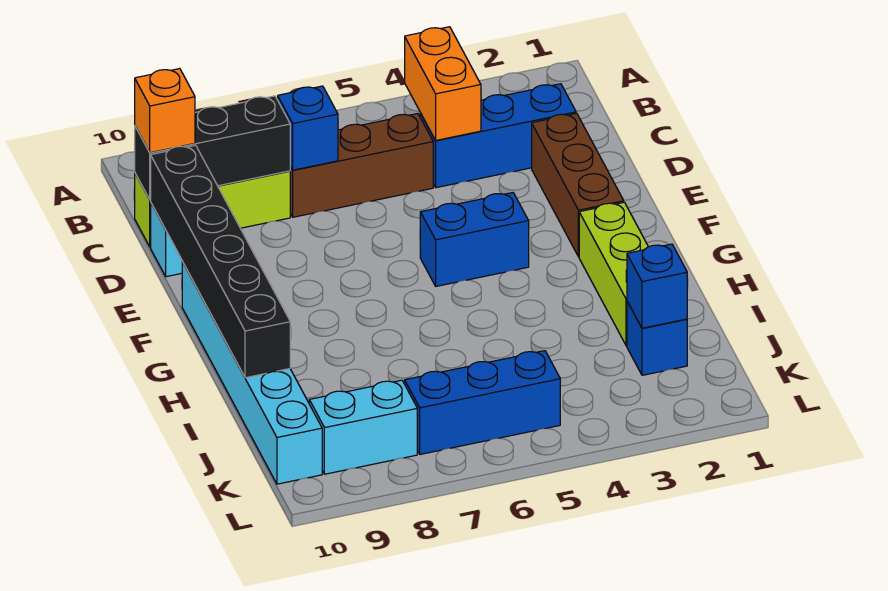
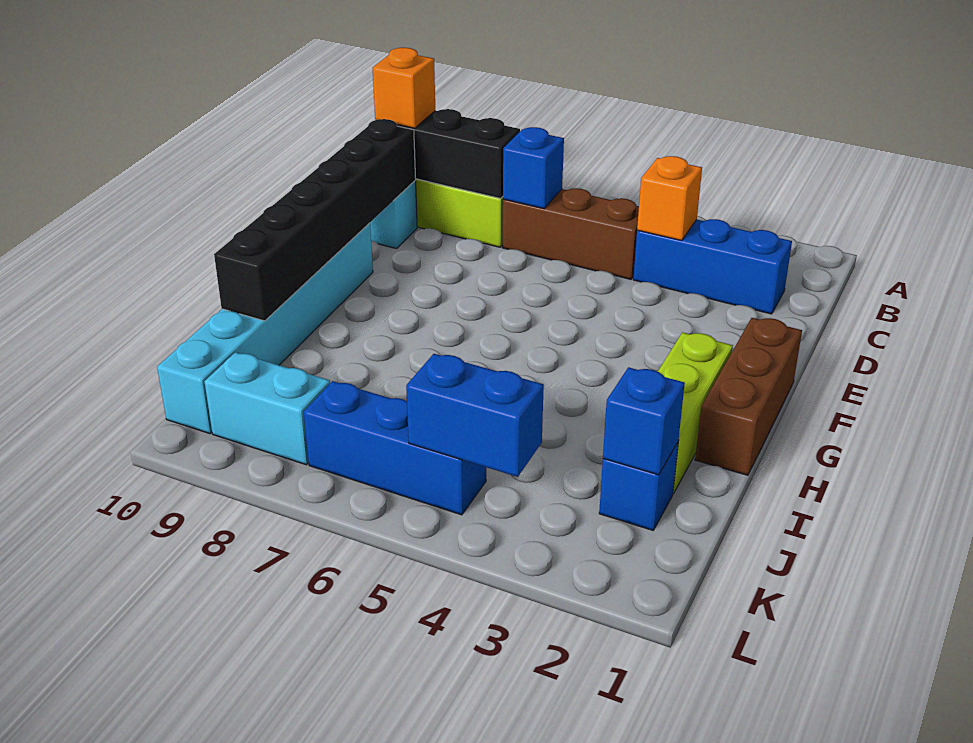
orange 1x2 brick [405,27,481,140] -> orange 1x1 brick [637,156,702,241]
brown 1x3 brick [532,113,624,257] -> brown 1x3 brick moved to [695,318,802,475]
blue 1x2 brick [420,193,529,286] -> blue 1x2 brick moved to [406,354,544,477]

